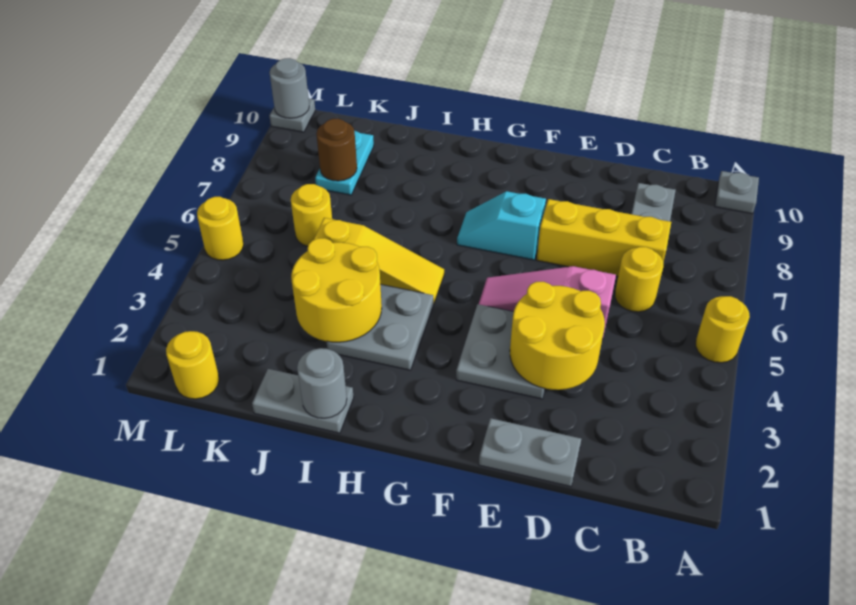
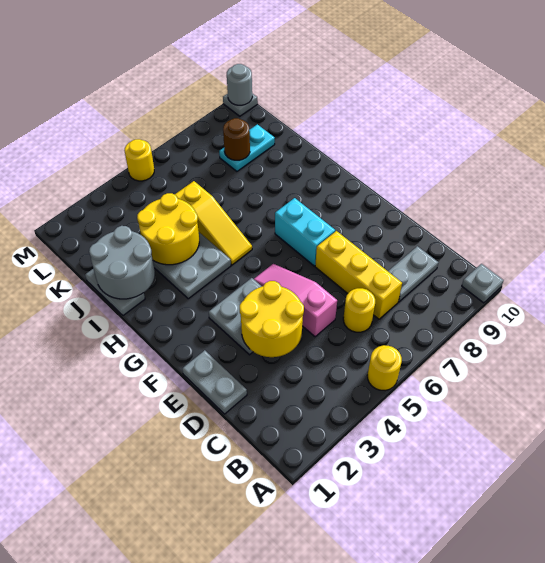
cyan 1x2 slope [457,191,546,260] -> cyan 1x2 brick [275,198,335,266]
grey 1x1 round brick [297,348,347,418] -> grey 2x2 round brick [89,226,155,299]
yellow 1x1 round brick [291,184,332,246] -> none
yellow 1x1 round brick [166,331,219,399] -> none

